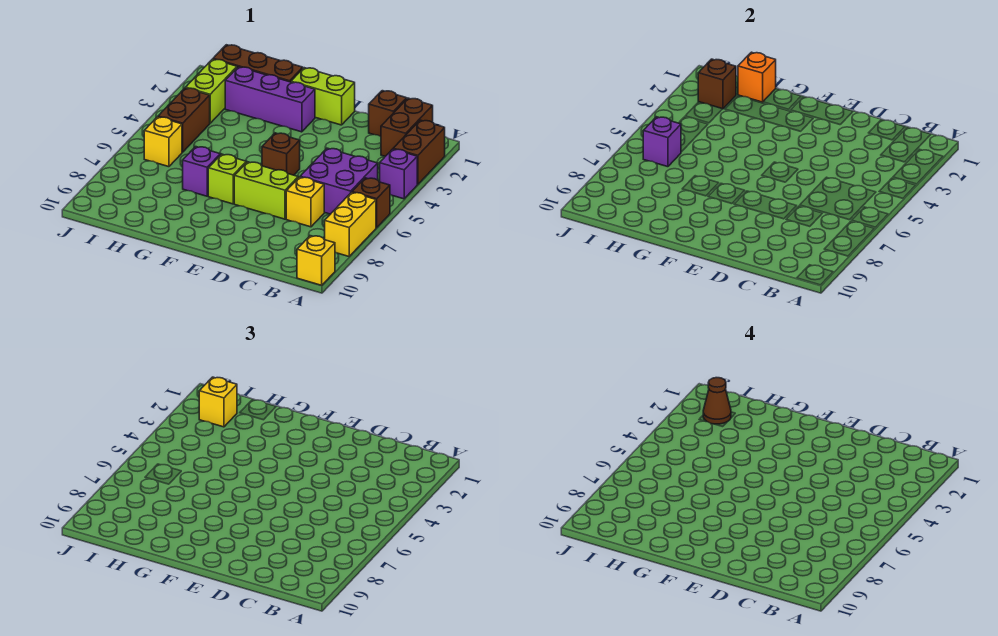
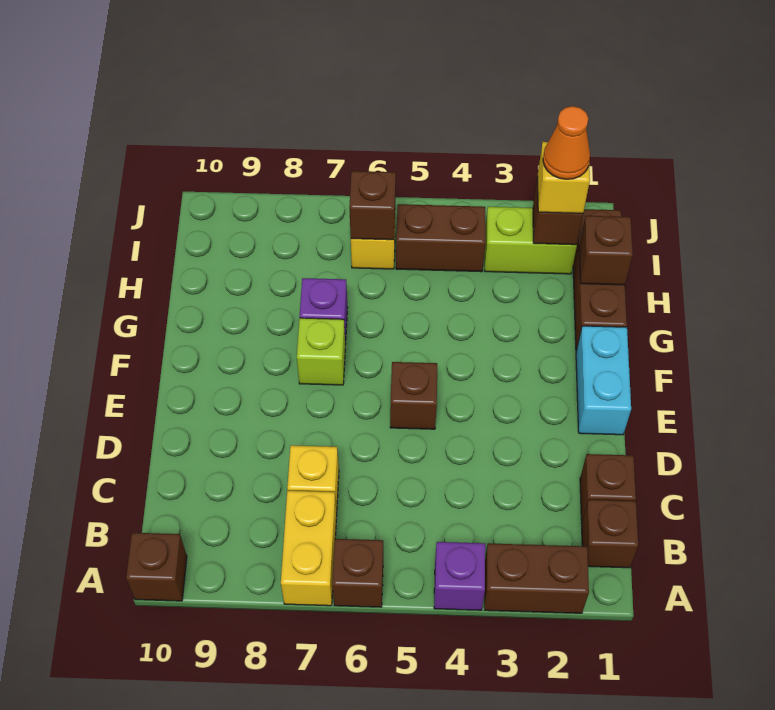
yellow 1x2 brick [325,192,376,256] -> yellow 1x2 brick turned to [281,491,337,606]
yellow 1x1 brick [297,236,335,285] -> brown 1x1 brick [126,533,187,601]
brown 1x2 brick [381,98,433,156] -> brown 1x1 brick [581,500,638,568]
purple 2x2 brick [300,148,378,214] -> none
lime 1x2 brick [234,162,298,219] -> none
lime 1x2 brick [291,68,355,125] -> cyan 1x2 brick [576,326,631,435]
purple 1x3 brick [225,67,315,132] -> none
orange 1x1 brick [738,52,776,102] -> brown 1x1 brick [579,216,633,285]
brown 1x1 cone [703,378,731,424] -> orange 1x1 cone [543,106,590,179]
purple 1x1 brick [643,117,681,167] -> brown 1x1 brick [349,171,396,240]

